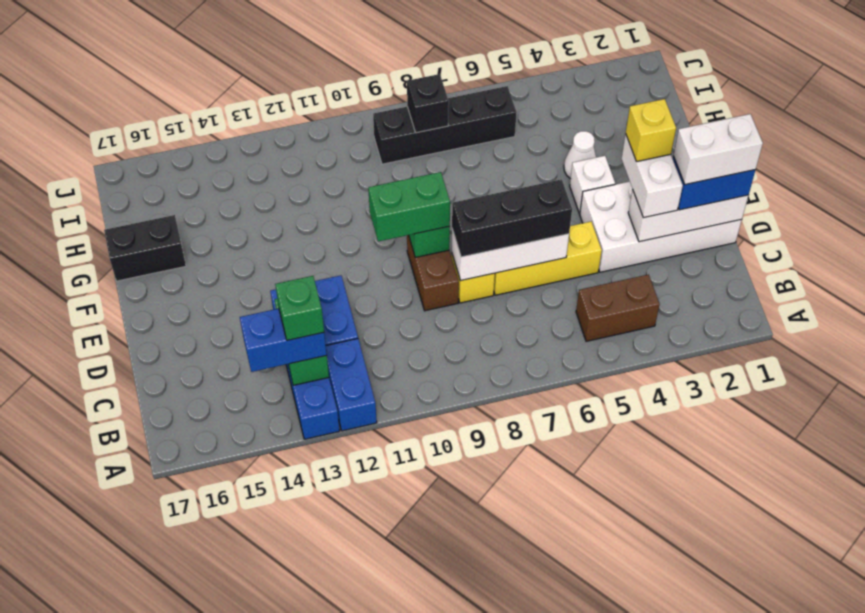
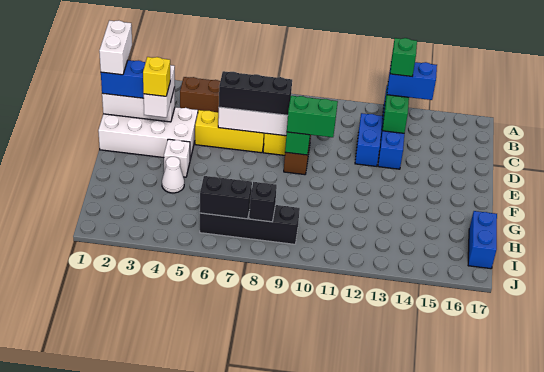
blue 1x2 brick [326,339,377,431] -> blue 1x2 brick moved to [468,211,497,269]
white 1x2 brick [673,114,763,185] -> white 1x2 brick turned to [99,20,132,75]
black 1x2 brick [104,215,186,281] -> black 1x2 brick moved to [200,176,252,219]

